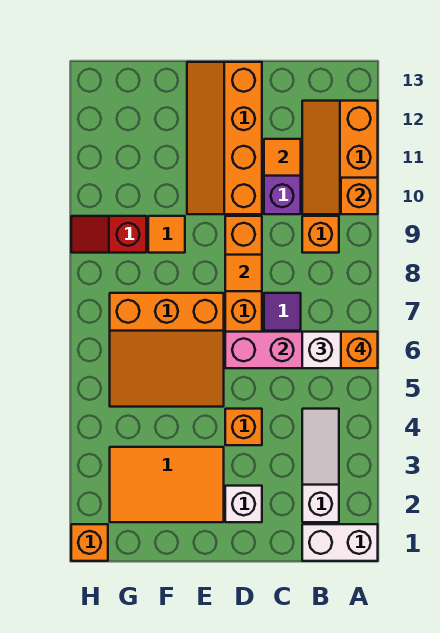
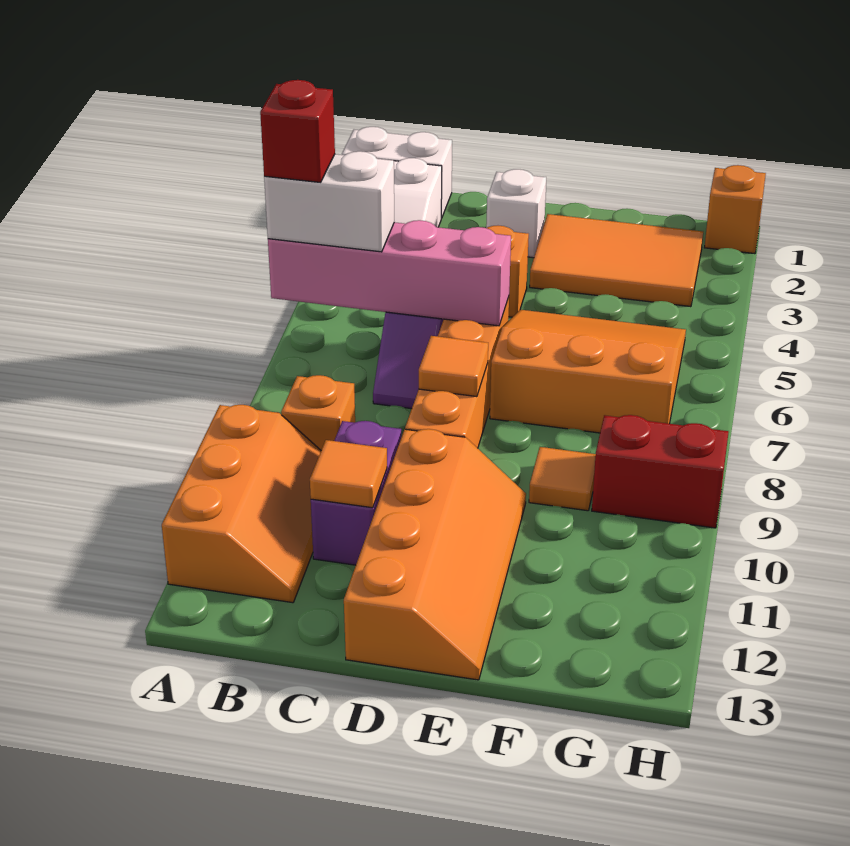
orange 1x1 brick [341,332,378,368] -> red 1x1 brick [260,80,335,182]
orange 1x1 brick [341,178,378,214] -> none
red 1x2 slope [71,216,146,253] -> red 1x2 brick [592,415,728,528]

